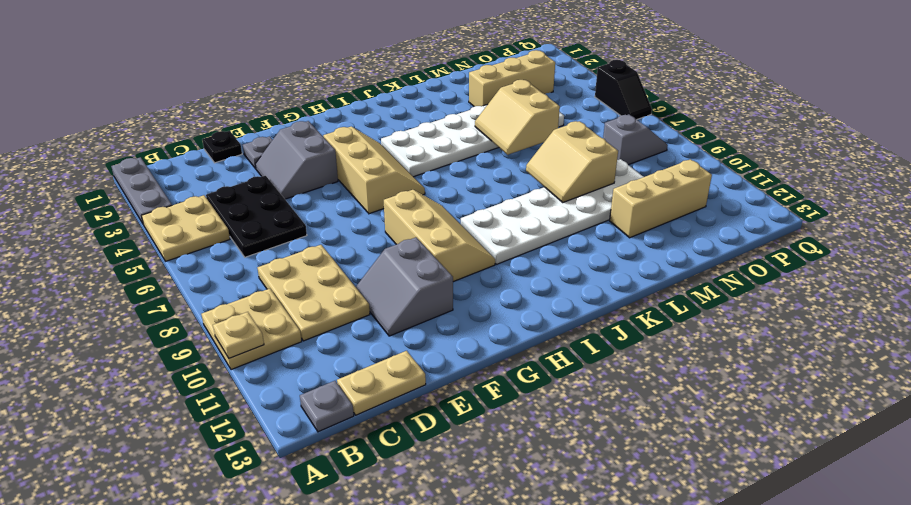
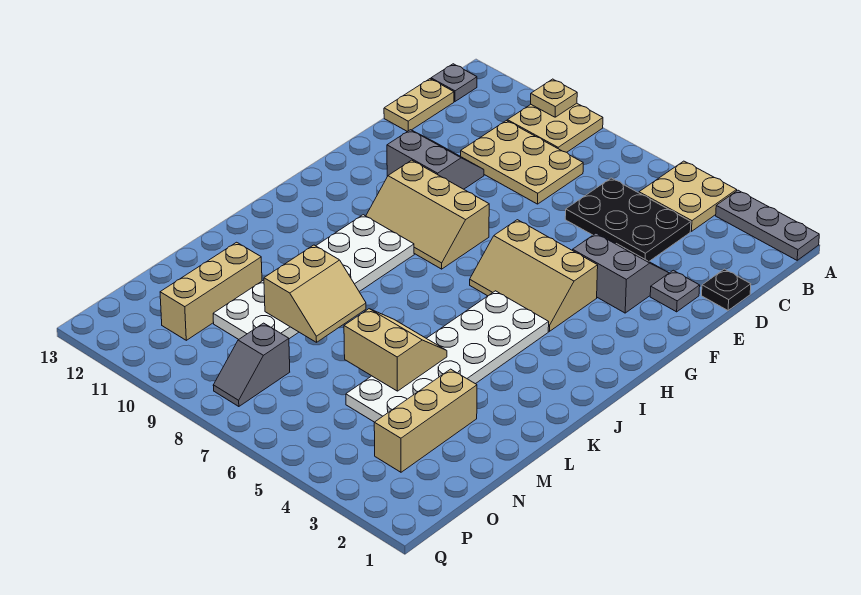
tan 2x2 slope [526,121,618,202] -> tan 2x2 slope turned to [264,245,366,342]
black 1x2 slope [595,60,652,120] -> none

